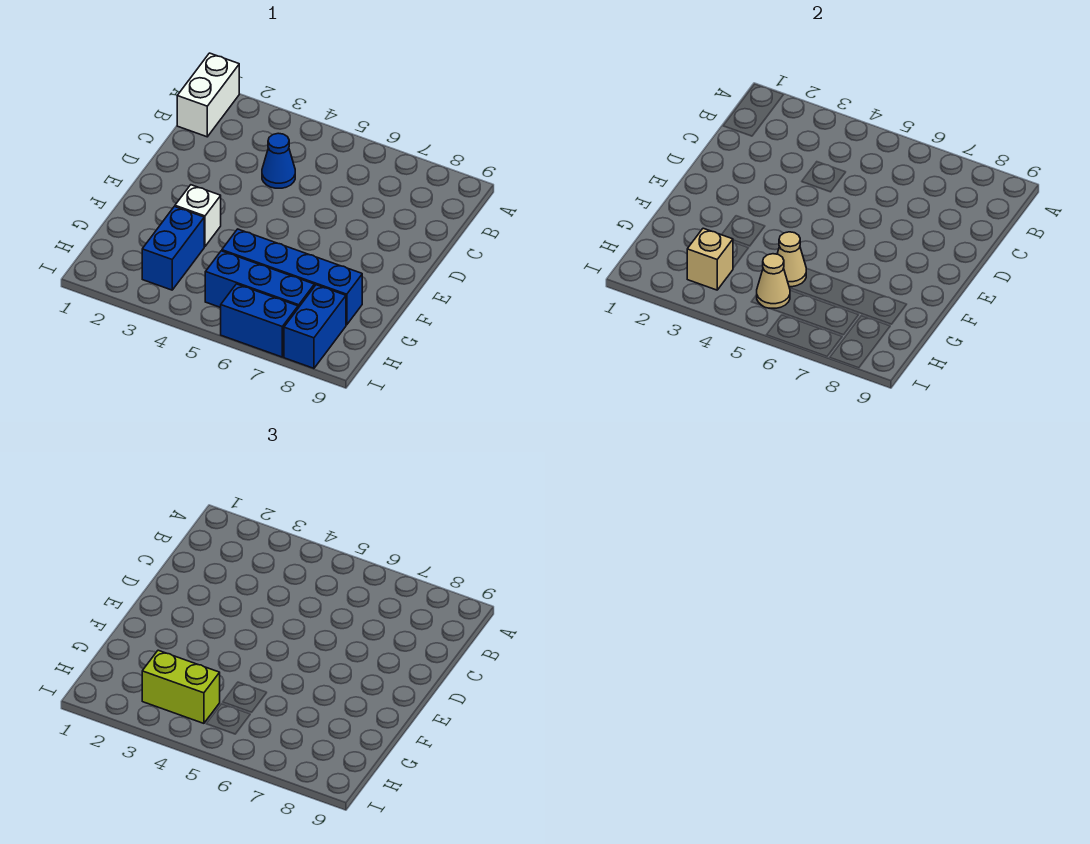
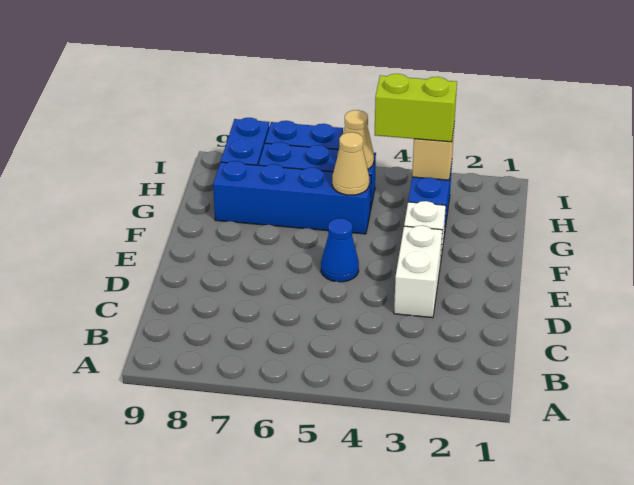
white 1x2 brick [177,53,239,137] -> white 1x2 brick moved to [394,226,442,318]
blue 1x1 cone [262,133,295,188] -> blue 1x1 cone moved to [321,218,359,282]

